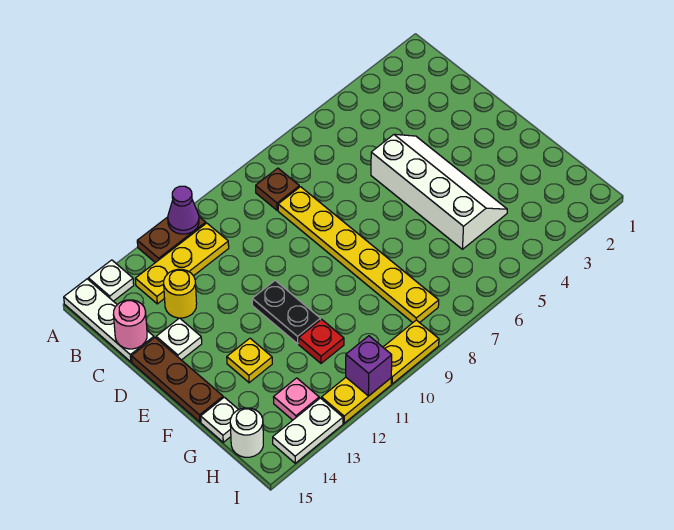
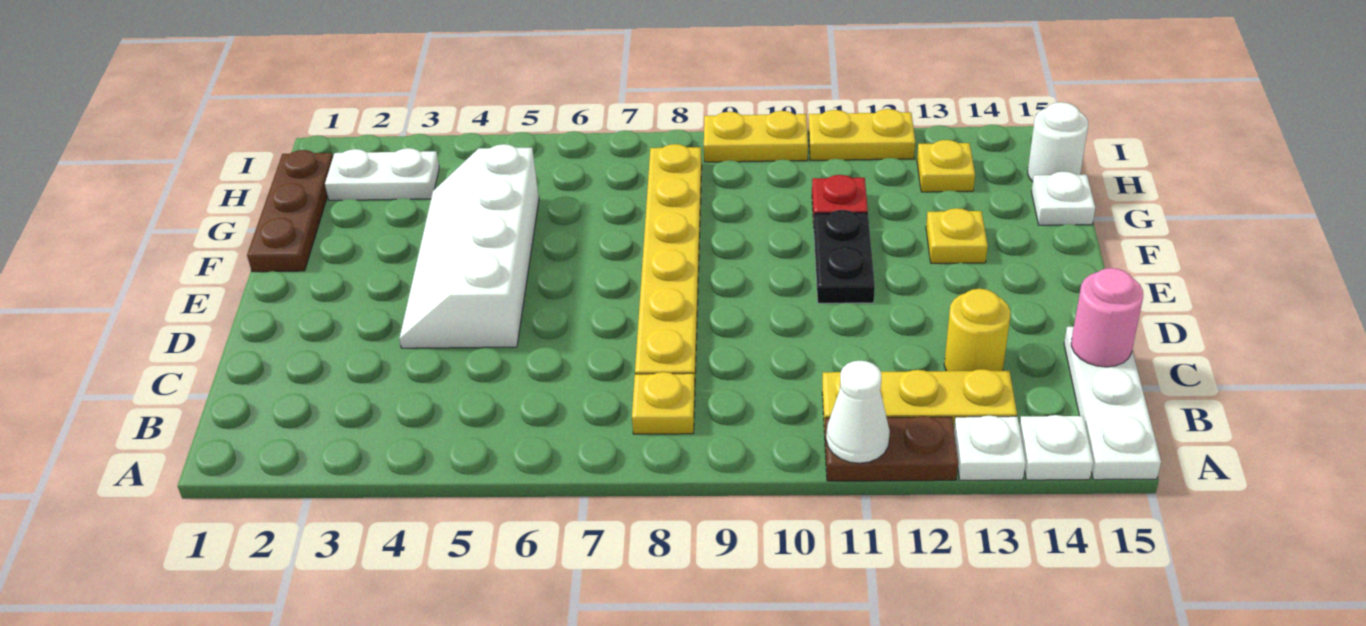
purple 1x1 cone [168,186,199,234] -> white 1x1 cone [826,361,890,463]
brown 1x1 plate [256,168,299,210] -> yellow 1x1 plate [632,372,695,434]
white 1x1 plate [156,318,202,360] -> white 1x1 plate moved to [954,416,1026,480]
brown 1x3 plate [131,338,223,422] -> brown 1x3 plate moved to [247,150,333,272]
pink 1x1 plate [274,378,319,420] -> yellow 1x1 plate [917,140,975,192]
purple 1x1 brick [346,336,392,396] -> none
white 1x2 plate [273,398,343,463] -> white 1x2 plate moved to [325,148,439,200]

